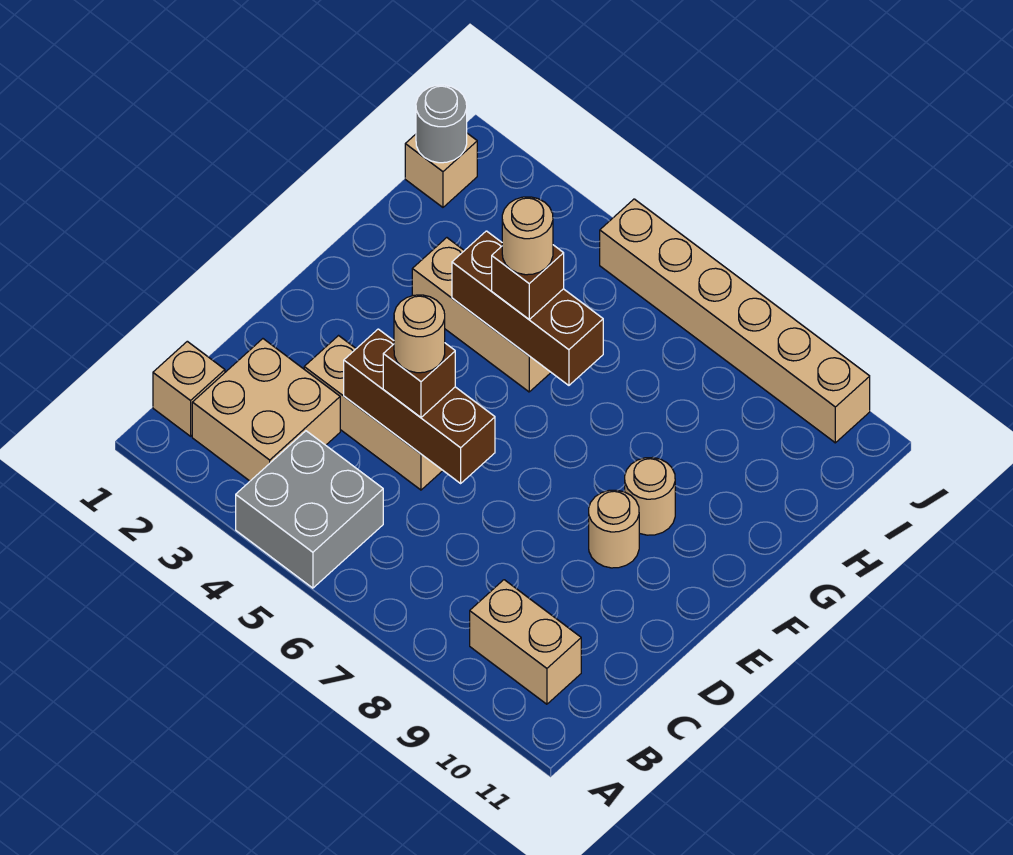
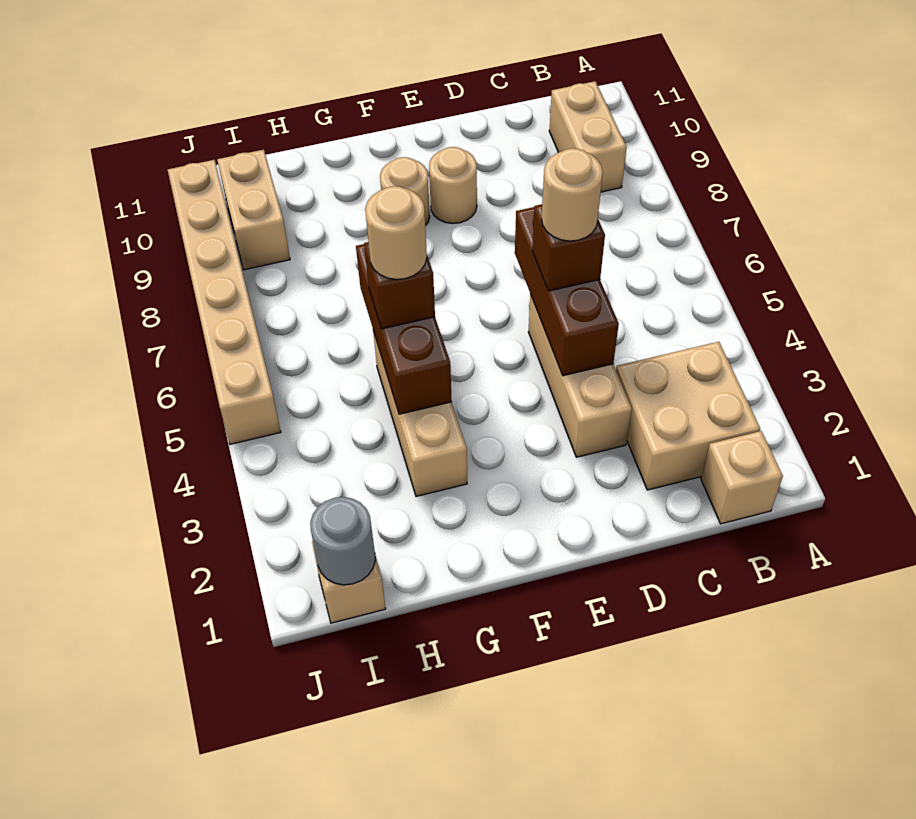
grey 2x2 brick [236,431,383,588] -> none
none -> tan 1x2 brick [217,150,290,270]

